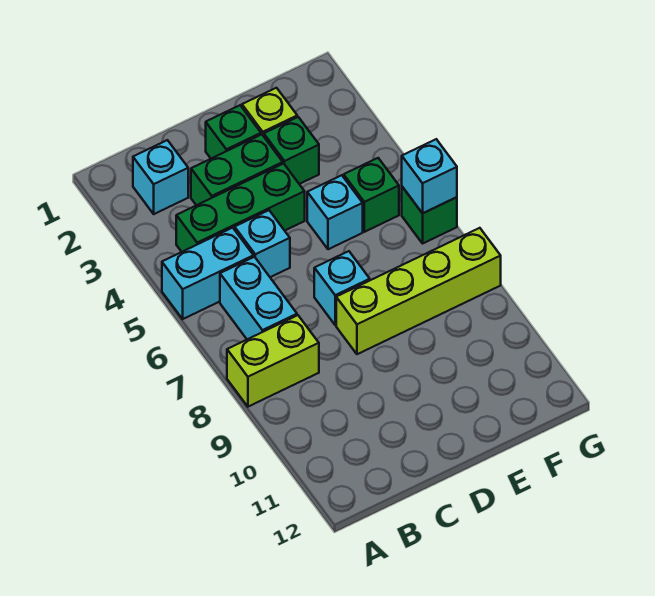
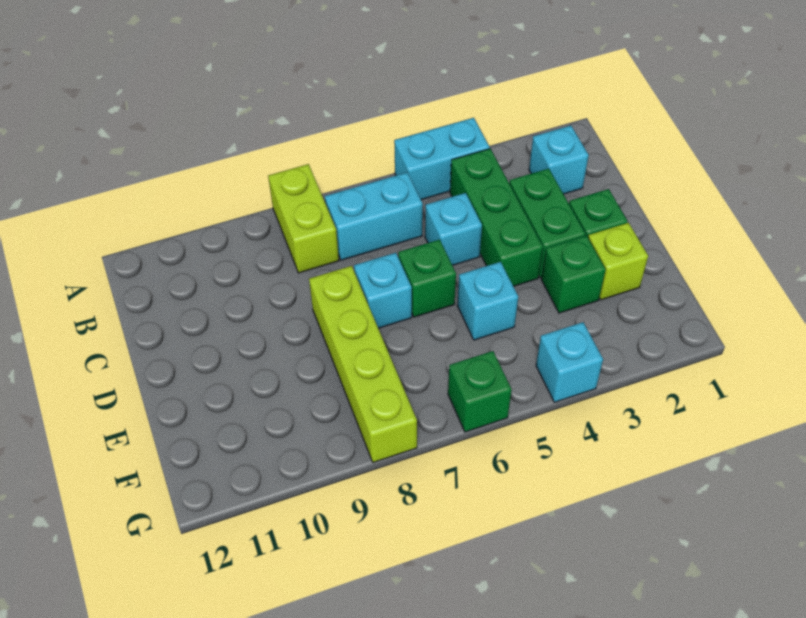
cyan 1x2 brick [162,228,254,319] -> cyan 1x2 brick turned to [394,118,490,200]
green 1x1 brick [344,158,399,232] -> green 1x1 brick moved to [398,240,456,317]
cyan 1x1 brick [402,139,457,213] -> cyan 1x1 brick moved to [536,322,603,402]

